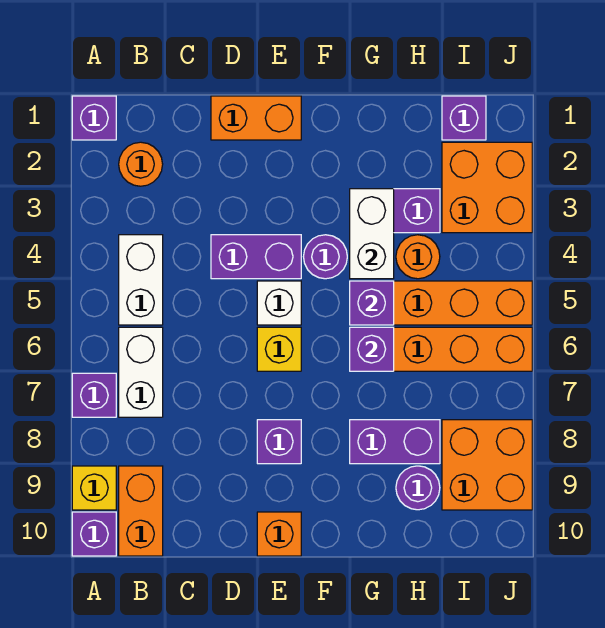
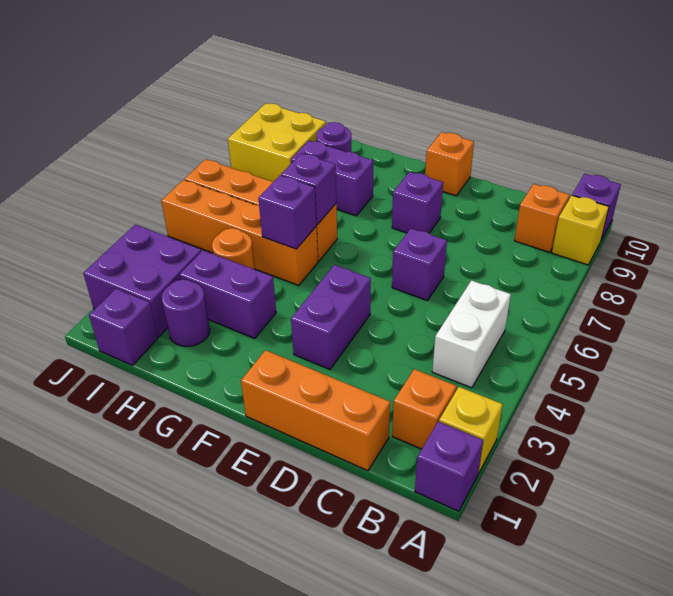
purple 1x1 brick [72,373,116,417] -> purple 1x1 brick moved to [392,228,447,301]
orange 1x1 round brick [119,142,163,186] -> orange 1x1 brick [392,369,456,449]
white 1x2 brick [119,327,163,417] -> none
orange 1x2 brick [119,466,163,556] -> orange 1x1 brick [514,184,570,252]
orange 1x2 brick [211,96,301,140] -> orange 1x3 brick [241,350,390,471]
purple 1x2 brick [211,235,301,279] -> purple 1x2 brick turned to [291,265,371,369]
white 1x1 brick [257,281,301,325] -> none
yellow 1x1 brick [257,327,301,371] -> yellow 1x1 brick moved to [439,387,503,474]
purple 1x1 round brick [303,235,347,279] -> purple 1x1 round brick moved to [161,279,210,346]
white 1x2 brick [350,189,394,279] -> none
orange 2x2 brick [442,142,532,233] -> purple 2x2 brick [83,225,201,337]
orange 2x2 brick [442,420,532,510] -> yellow 2x2 brick [228,103,326,182]

